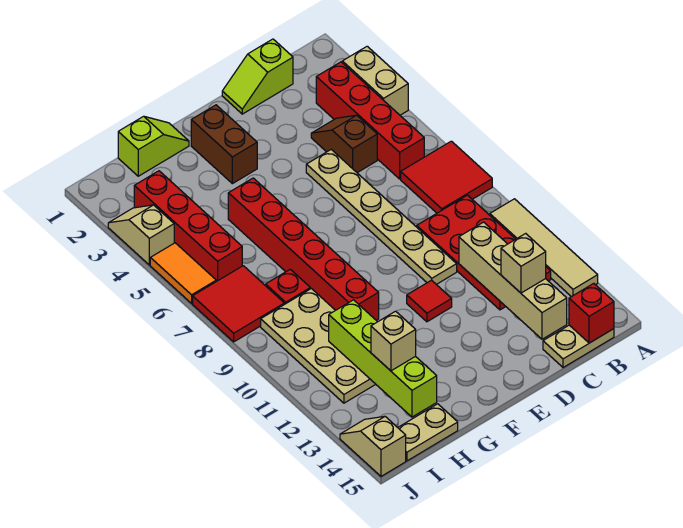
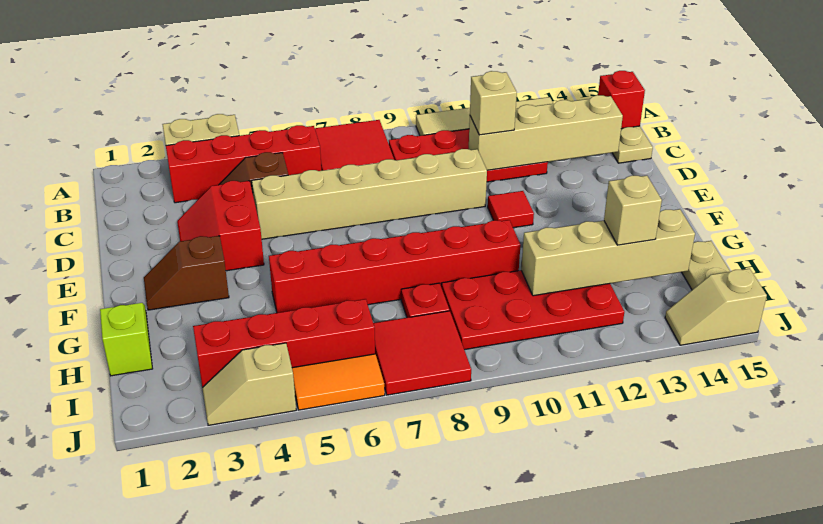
lime 1x2 slope [222,39,293,114] -> none
tan 1x1 brick [501,233,546,293] -> tan 1x1 brick moved to [470,71,517,135]
none -> red 2x2 slope [177,181,264,271]
tan 1x6 plate [306,150,457,284] -> tan 1x6 brick [252,149,487,239]
brown 1x2 brick [191,105,257,184] -> brown 1x2 slope [144,236,229,310]
tan 2x4 plate [261,289,376,403] -> red 2x4 plate [442,270,624,350]
lime 1x4 brick [329,300,437,417] -> tan 1x4 brick [521,209,695,296]

